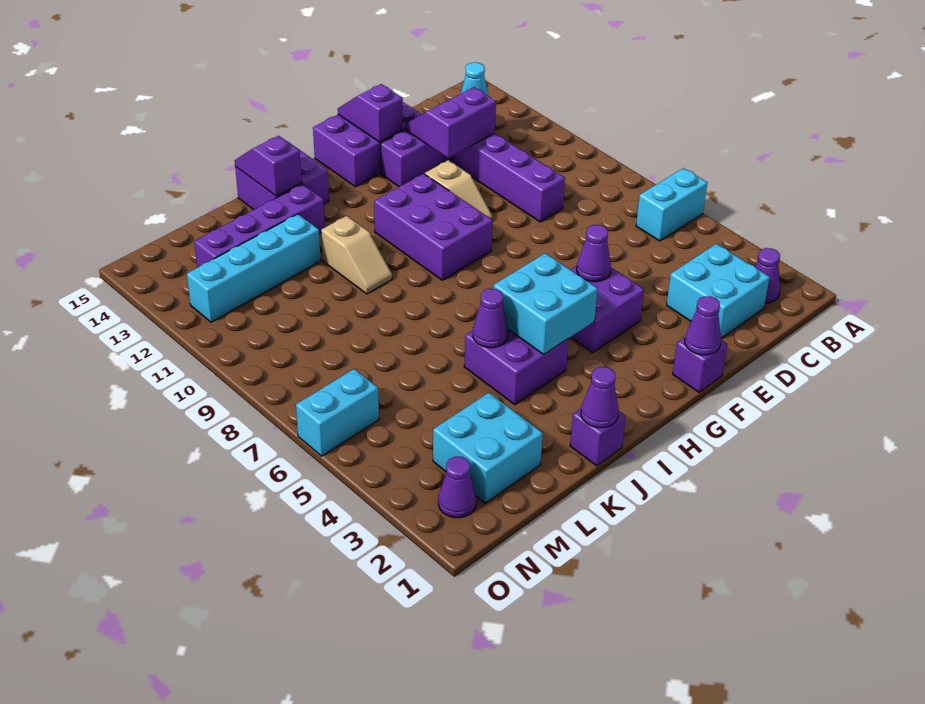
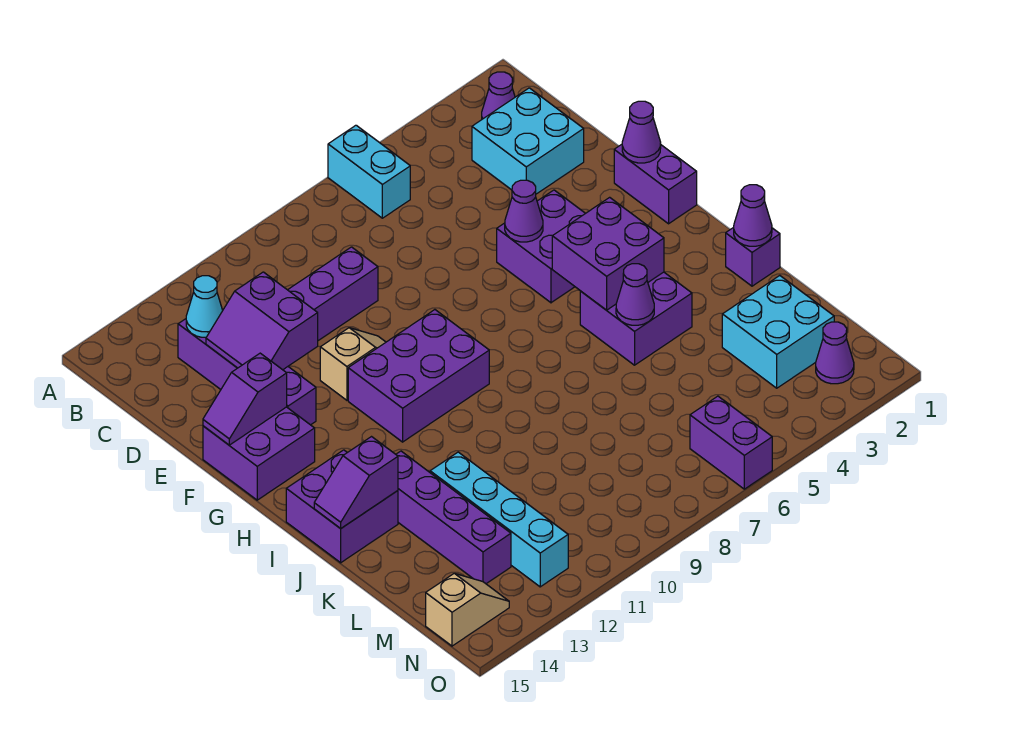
purple 2x3 brick [313,102,422,187] -> purple 2x2 brick [203,407,315,500]
purple 1x1 brick [673,337,728,392] -> purple 1x2 brick [614,144,697,224]
cyan 2x2 brick [493,253,598,354] -> purple 2x2 brick [552,197,664,310]
tan 1x2 slope [321,216,392,294] -> tan 1x2 slope moved to [426,573,509,646]
cyan 1x2 brick [296,369,379,456] -> purple 1x2 brick [690,396,772,489]

